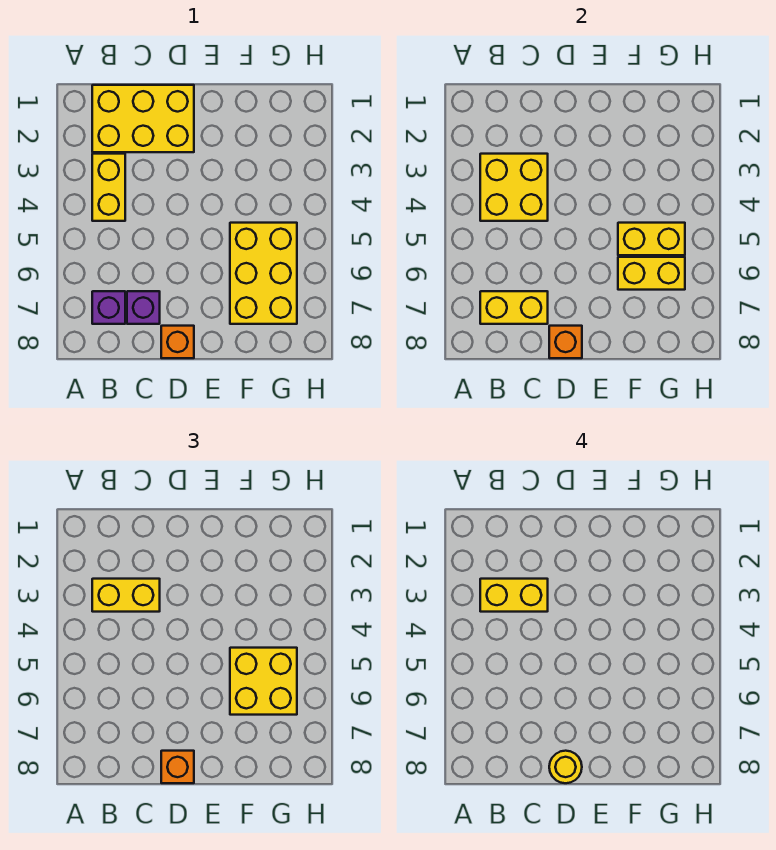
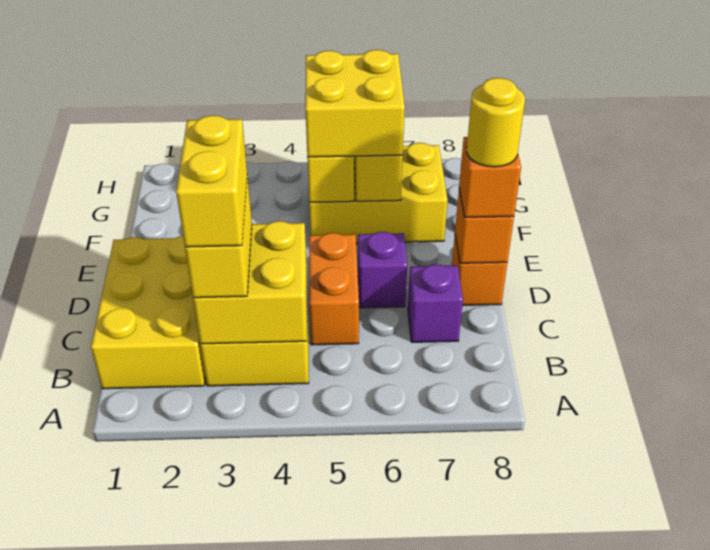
purple 1x1 brick [92,291,125,324] -> purple 1x1 brick moved to [358,232,407,308]
yellow 1x2 brick [480,291,548,324] -> none
none -> orange 1x2 brick [309,233,359,345]

